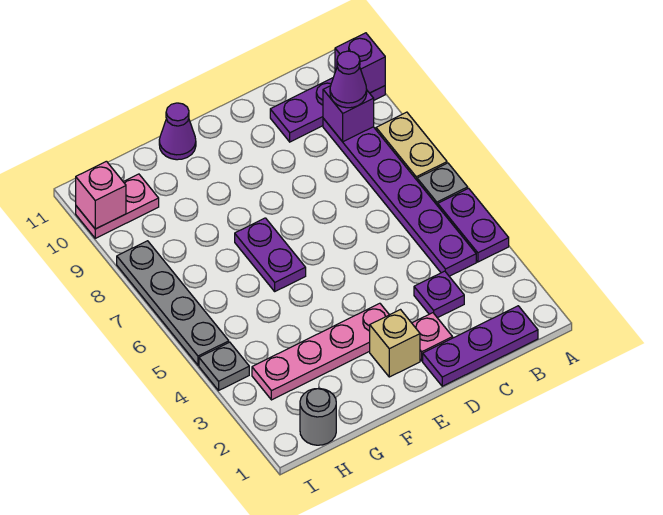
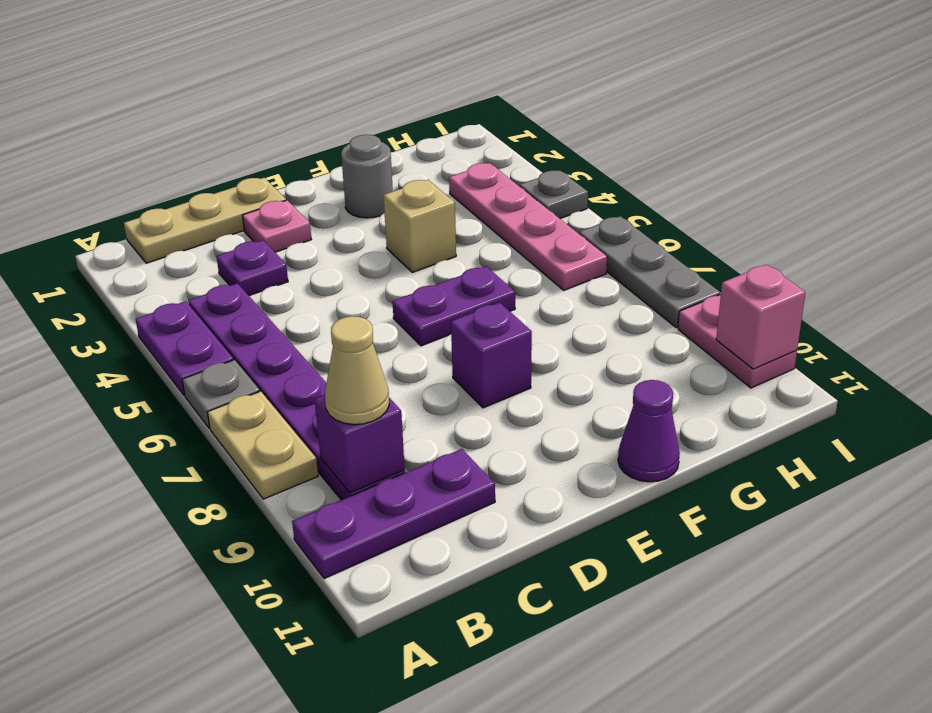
purple 1x1 brick [335,33,385,93] -> purple 1x1 brick moved to [451,302,532,408]
purple 1x3 plate [423,306,538,386] -> tan 1x3 plate [124,178,286,263]
purple 1x1 cone [330,51,367,108] -> tan 1x1 cone [325,316,389,425]
tan 1x1 brick [370,310,420,377] -> tan 1x1 brick moved to [384,180,456,272]
pink 1x4 plate [252,303,389,400] -> pink 1x4 plate turned to [449,163,607,290]
purple 1x2 plate [235,218,306,291] -> purple 1x2 plate turned to [392,266,515,346]
grey 1x1 round brick [300,388,336,445] -> grey 1x1 round brick moved to [341,135,393,218]
pink 1x2 plate [76,174,159,238] -> pink 1x2 plate turned to [678,294,797,388]
grey 1x4 plate [117,241,229,365] -> grey 1x3 plate [579,216,721,328]

